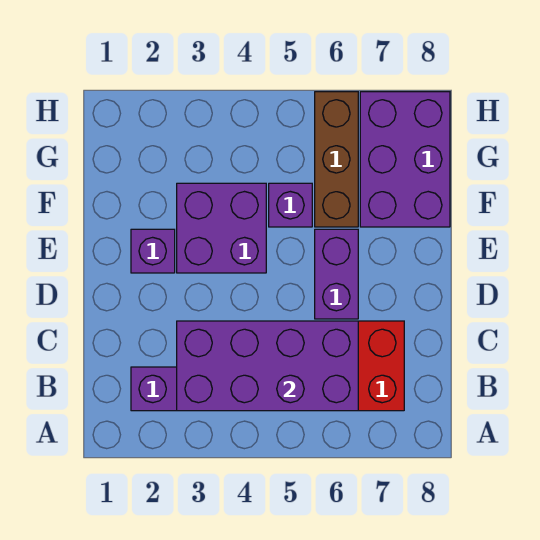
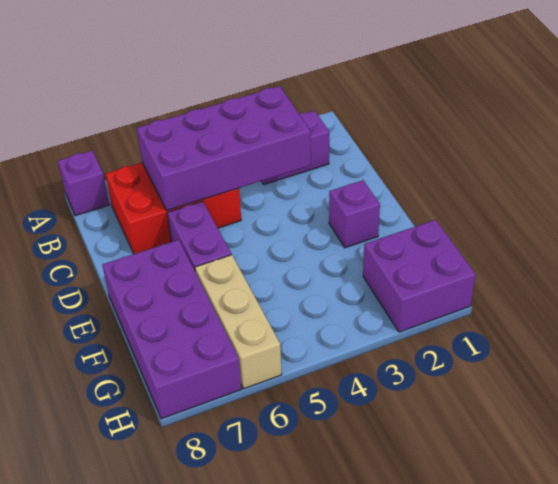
purple 2x2 brick [177,183,266,273] -> purple 2x2 brick moved to [363,220,476,332]
purple 1x1 brick [269,183,312,227] -> purple 1x1 brick moved to [58,151,109,216]
brown 1x3 brick [315,92,358,227] -> tan 1x3 brick [195,255,282,389]
purple 2x3 brick [360,92,450,227] -> purple 2x4 brick [102,240,241,419]

